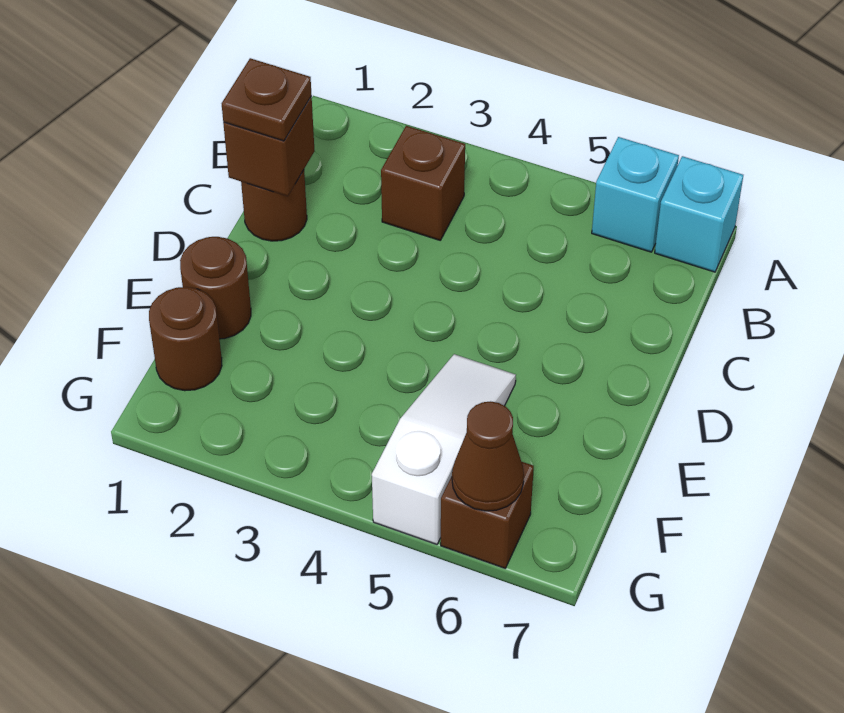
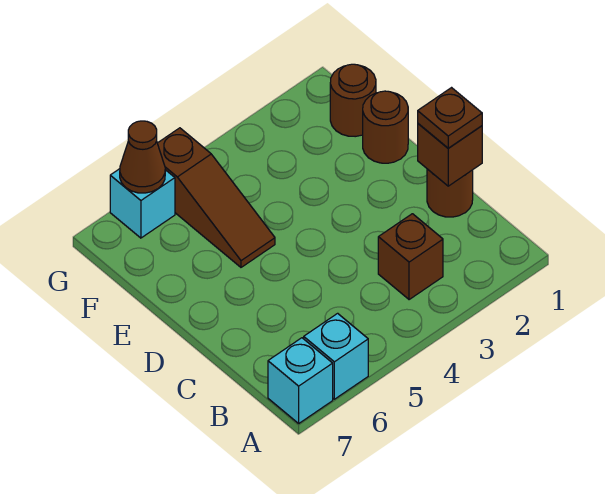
white 1x3 slope [372,354,516,544] -> brown 1x3 slope [157,128,275,267]
brown 1x1 brick [441,462,534,568] -> cyan 1x1 brick [110,169,175,238]

